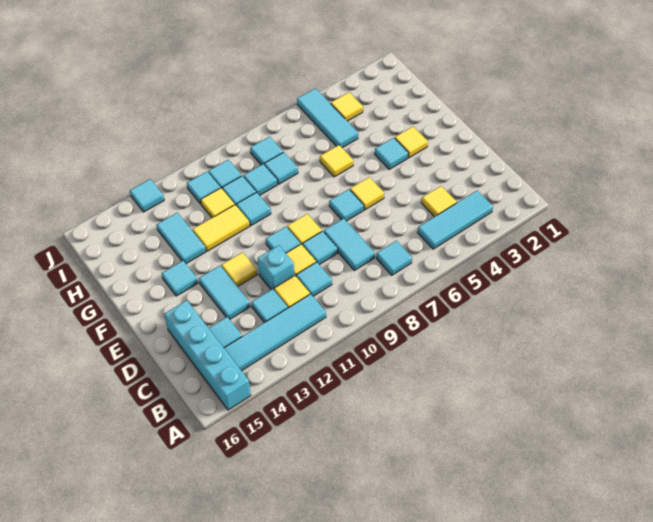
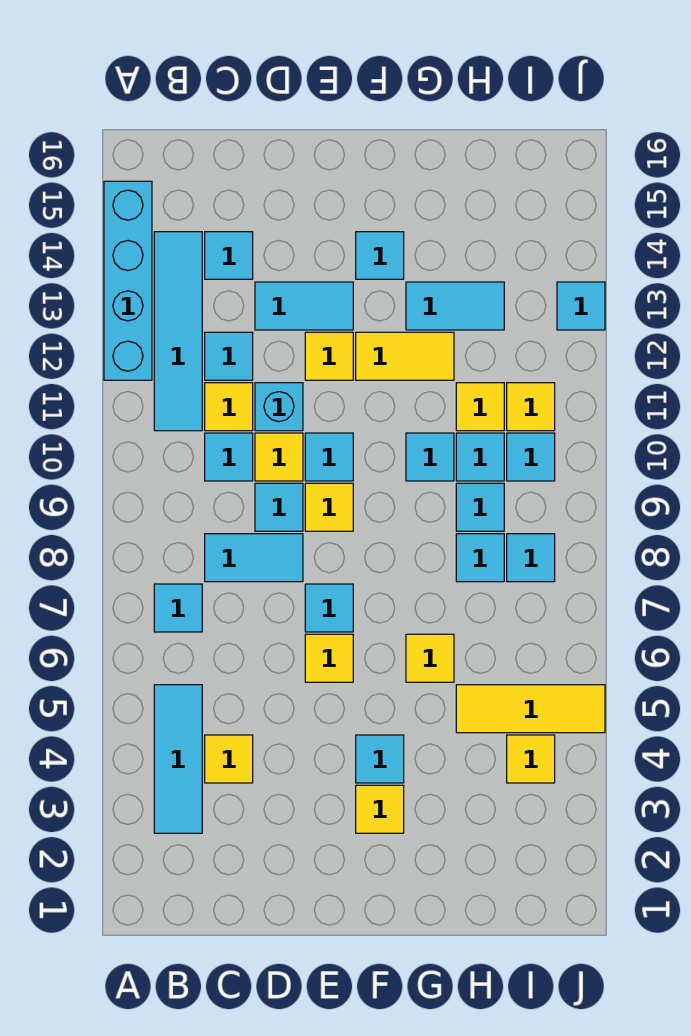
cyan 1x4 brick [164,300,251,410] -> cyan 1x4 brick turned to [104,181,152,380]
yellow 1x2 tile [193,205,250,251] -> yellow 1x2 tile turned to [356,332,454,380]
cyan 1x3 tile [297,88,358,148] -> yellow 1x3 tile [456,685,605,733]
cyan 1x1 tile [187,172,220,204] -> yellow 1x1 tile [507,383,555,431]

